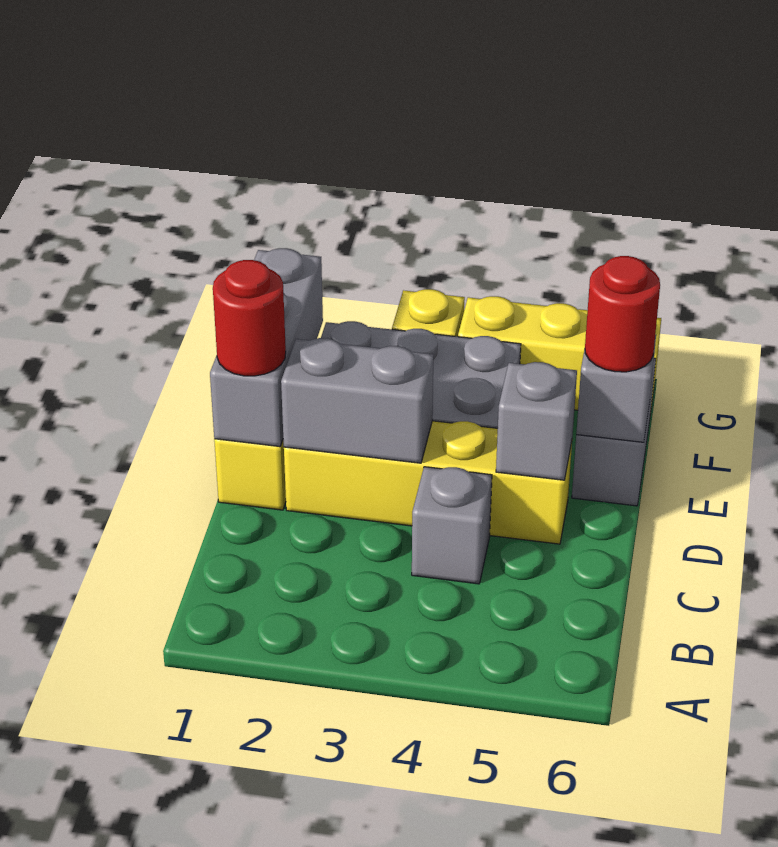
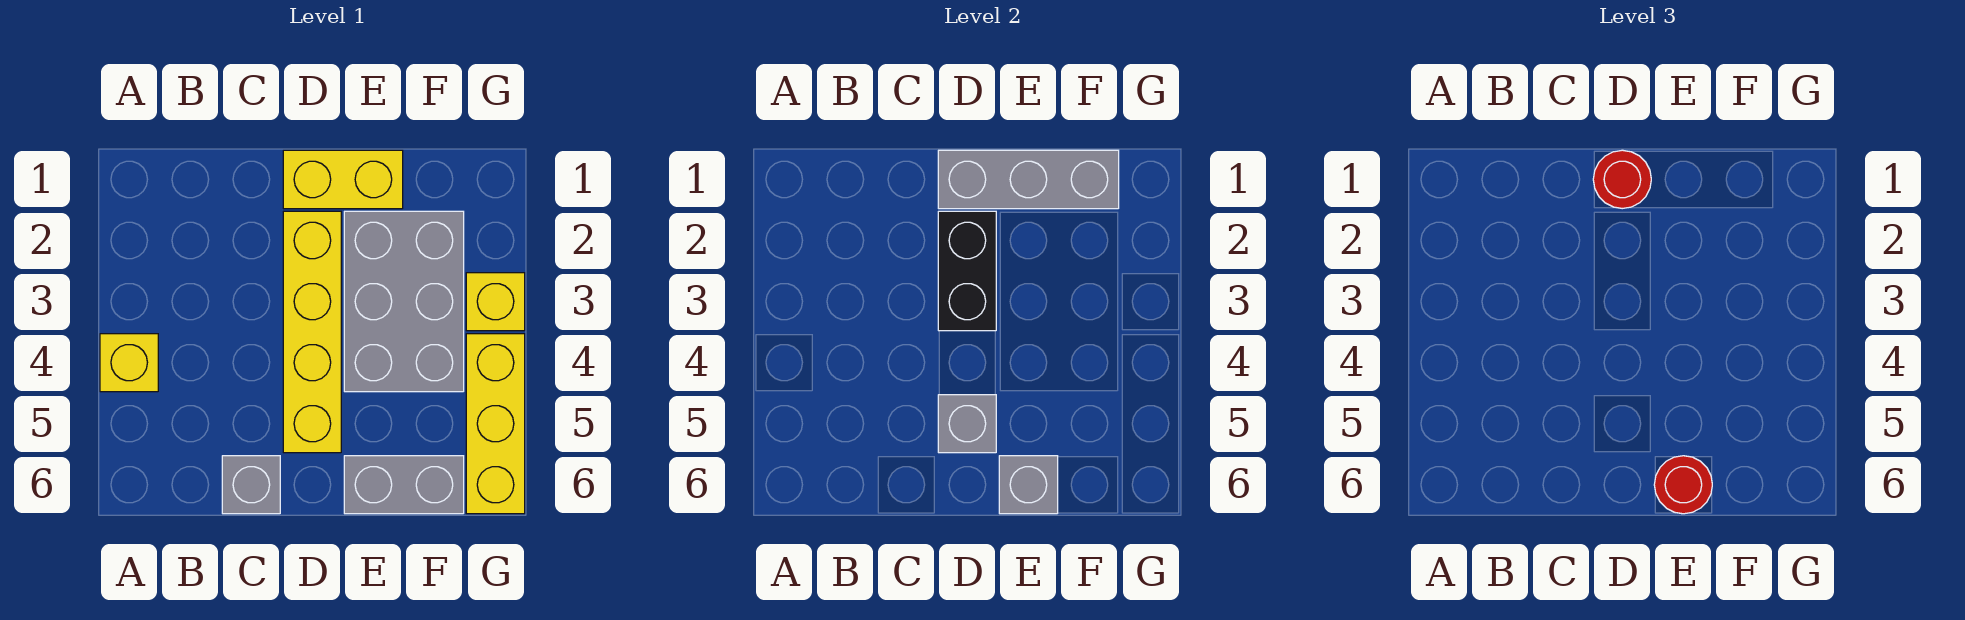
none -> yellow 1x1 brick [100,334,158,392]
grey 1x1 brick [412,467,492,584] -> grey 1x1 brick moved to [222,456,280,514]
grey 1x2 brick [281,338,433,463] -> black 1x2 brick [938,211,996,331]

